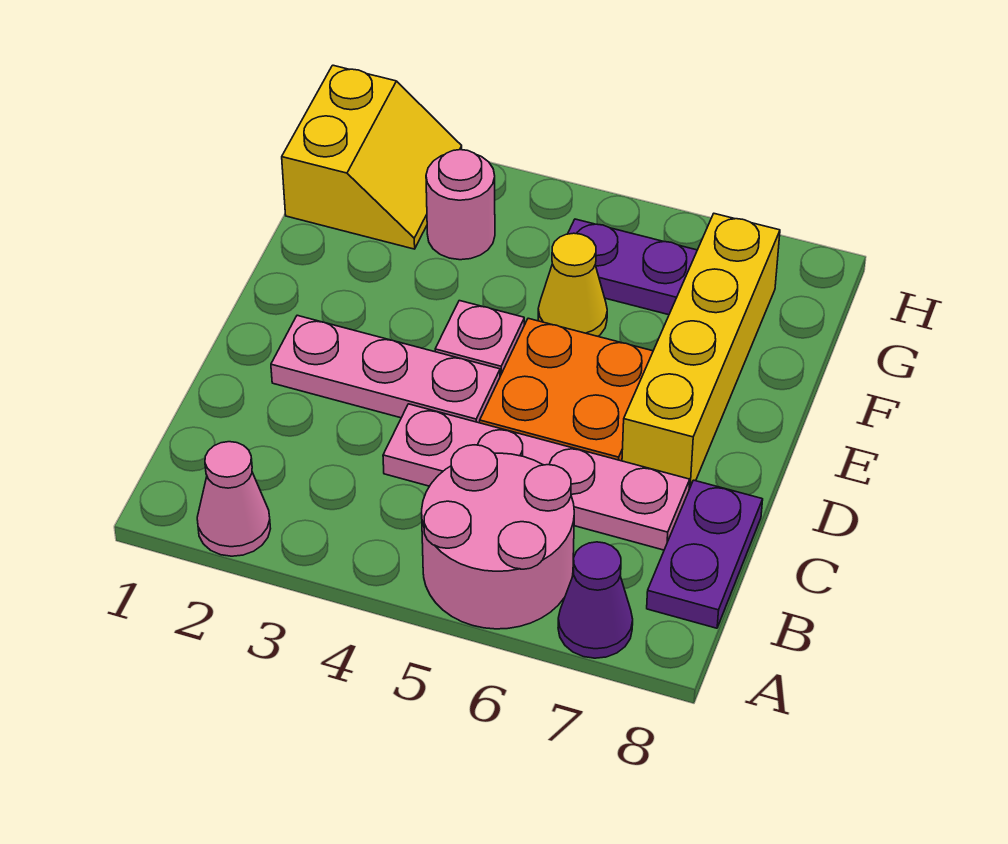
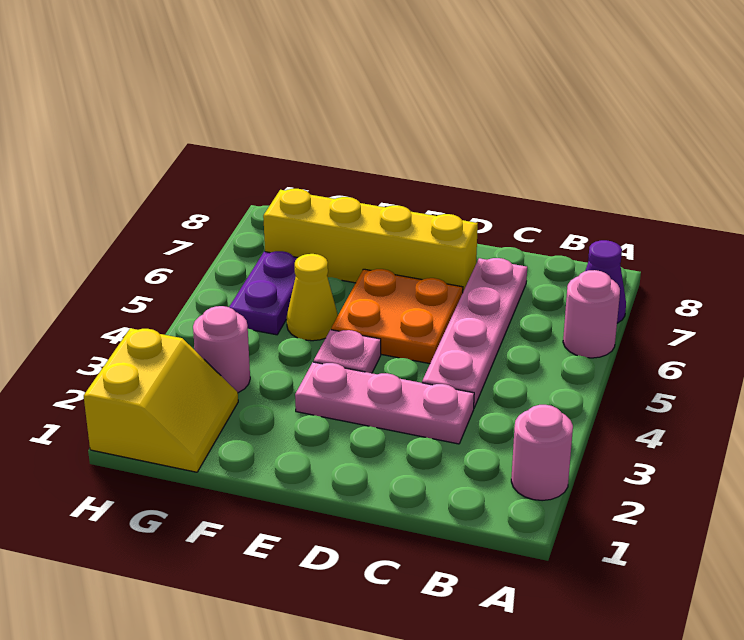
pink 1x1 cone [197,442,271,556] -> pink 1x1 round brick [511,405,573,501]
pink 2x2 round brick [422,445,574,629] -> pink 1x1 round brick [563,270,620,358]
purple 1x2 plate [647,480,763,628] -> none
pink 1x3 plate [271,315,500,423] -> pink 1x3 plate turned to [295,362,474,444]
yellow 2x2 slope [282,65,462,249] -> yellow 2x2 slope turned to [84,328,238,472]

